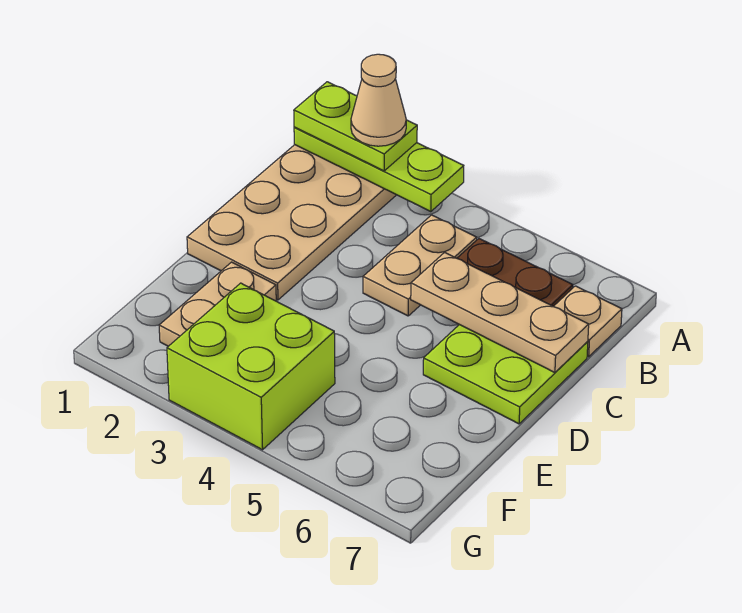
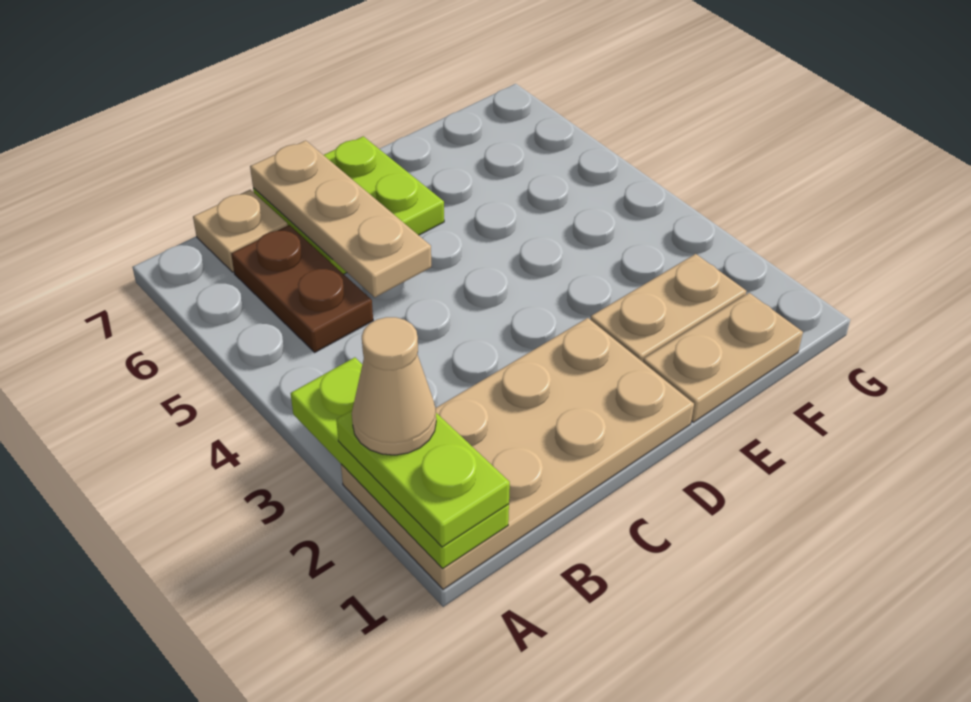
tan 1x2 plate [363,215,477,316] -> tan 1x2 plate moved to [643,293,803,422]
lime 2x2 brick [167,283,335,450] -> none

